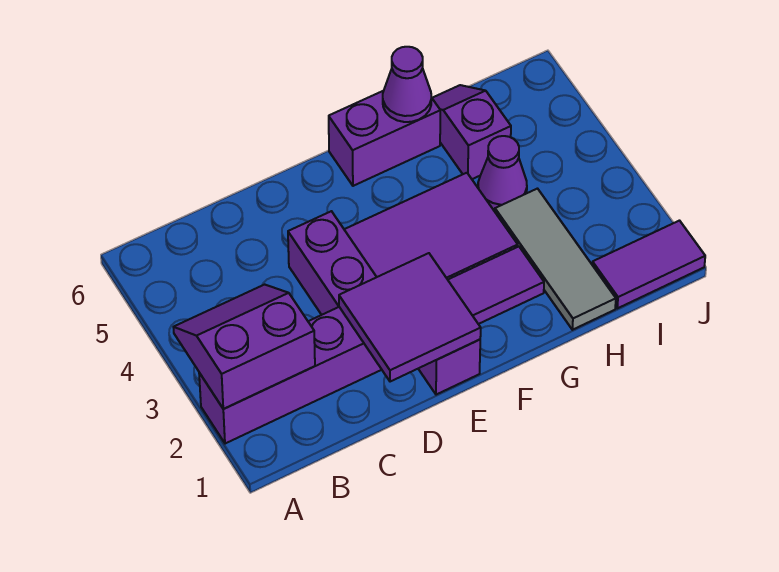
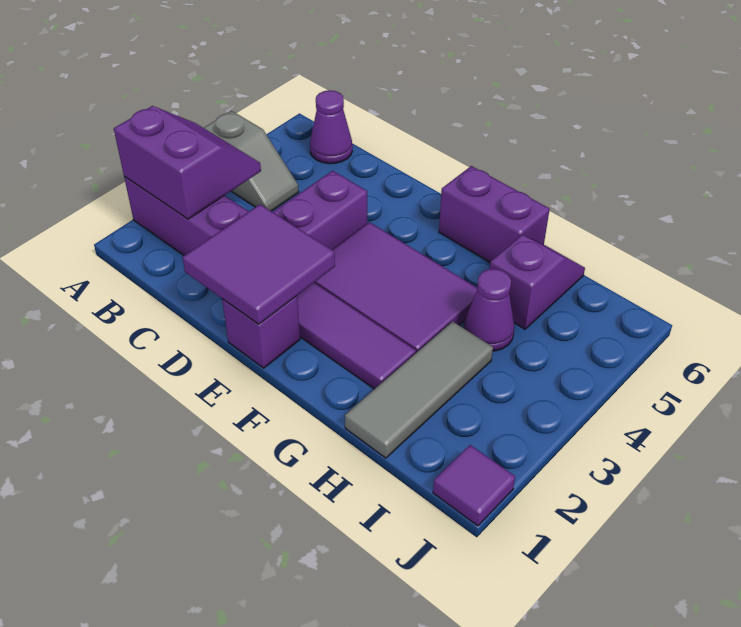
none -> grey 1x2 slope [204,111,299,211]
purple 1x1 cone [383,47,431,122] -> purple 1x1 cone moved to [310,90,352,164]
purple 1x2 tile [592,221,705,308] -> purple 1x1 tile [433,445,515,526]

